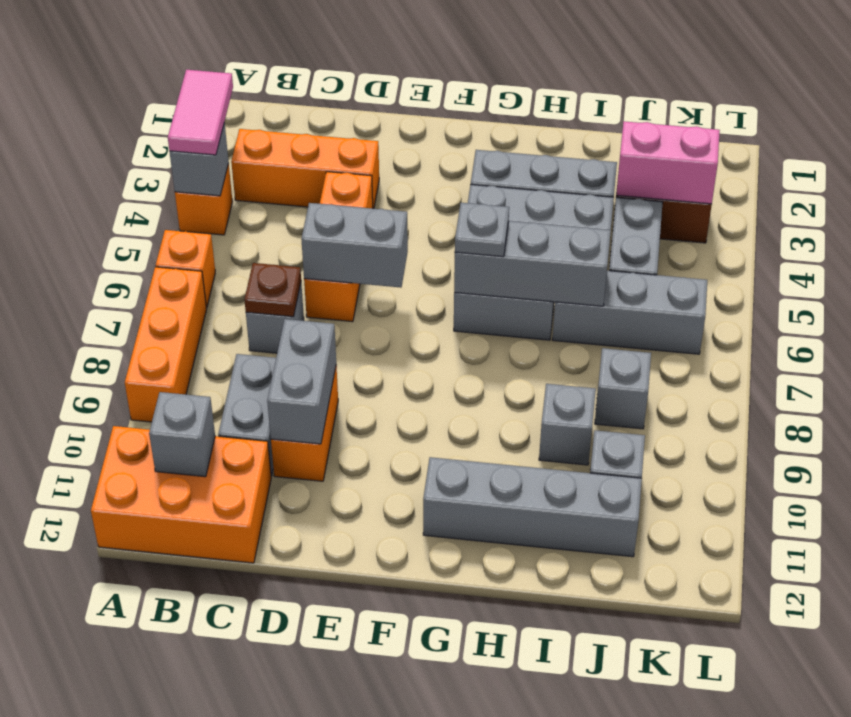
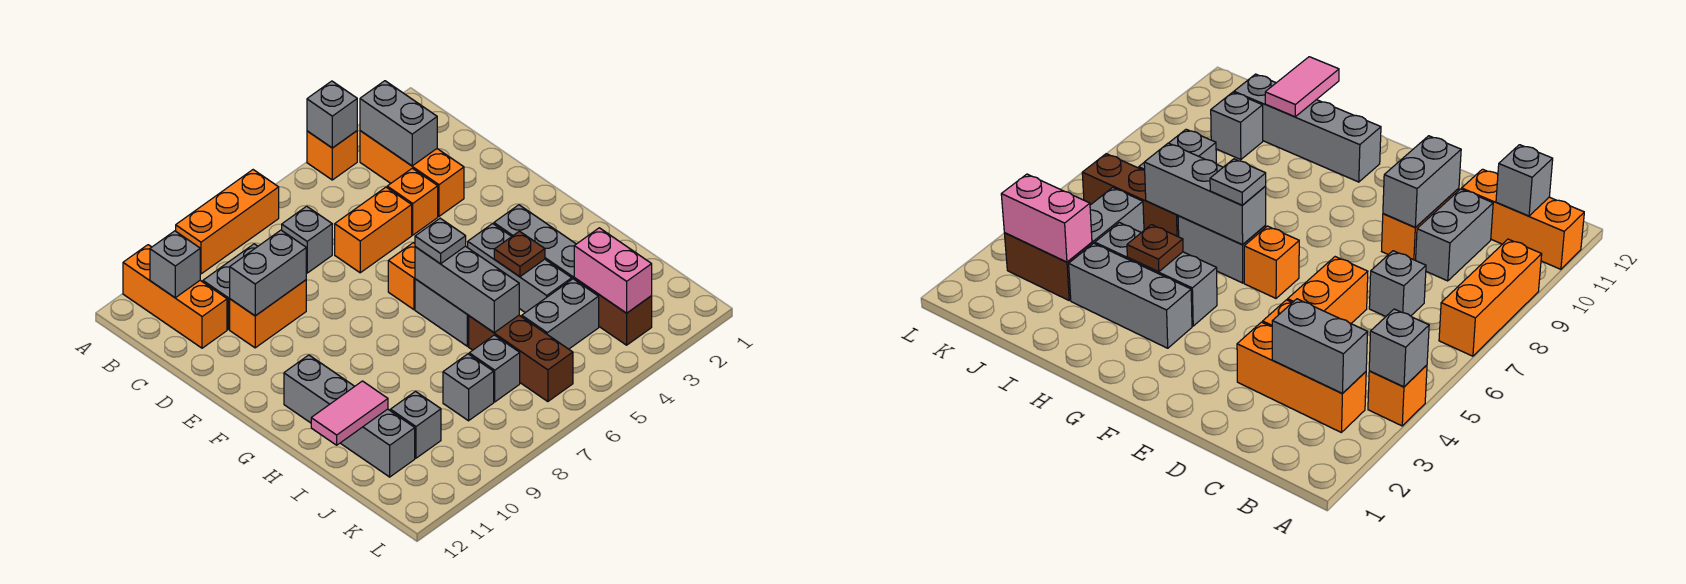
pink 1x2 tile [168,70,233,155] -> pink 1x2 tile moved to [311,381,388,445]
orange 1x1 brick [156,230,215,308] -> orange 1x1 brick moved to [388,243,415,310]
orange 2x3 brick [91,426,271,563] -> orange 1x3 brick [123,245,227,348]
brown 1x1 plate [244,263,301,317] -> brown 1x1 plate moved to [494,231,545,277]
grey 1x2 brick [301,203,408,288] -> grey 1x2 brick moved to [360,81,437,166]
grey 1x3 brick [552,271,707,354] -> brown 1x3 brick [469,315,573,402]
grey 1x1 brick [539,384,596,465] -> grey 1x1 brick moved to [469,335,520,402]

